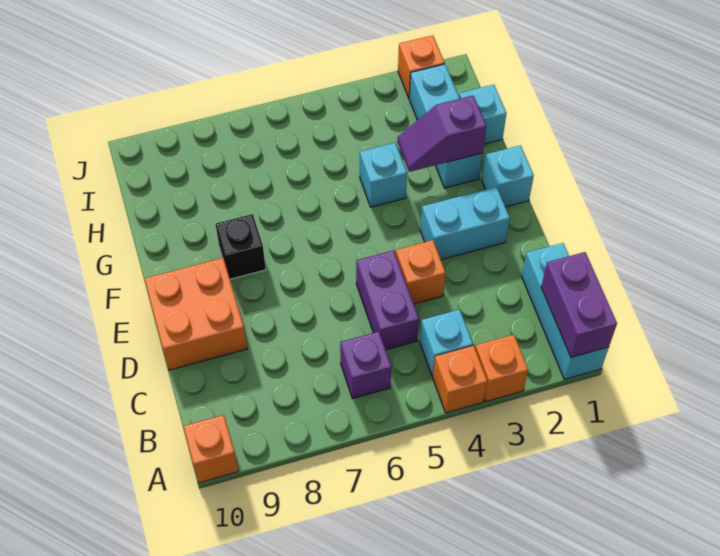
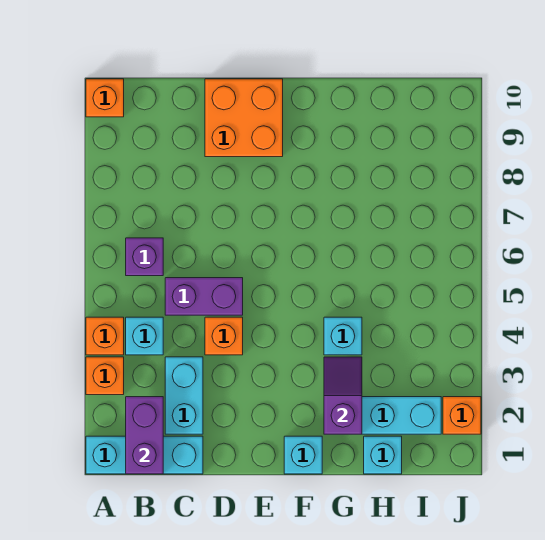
purple 1x2 brick [541,252,617,357] -> purple 1x2 brick turned to [126,397,163,474]
cyan 1x2 brick [420,187,510,260] -> cyan 1x2 brick moved to [165,357,203,434]
black 1x1 brick [215,214,266,279] -> none

